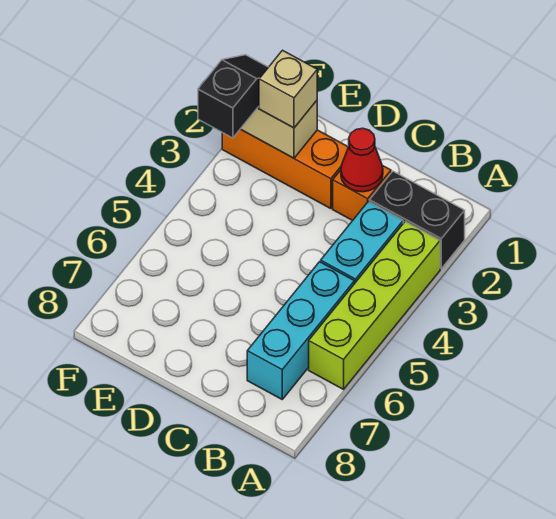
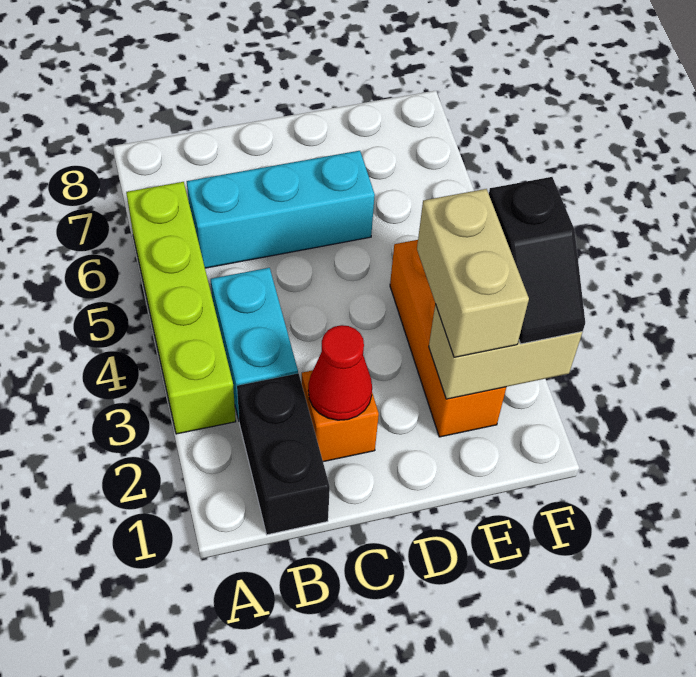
black 1x2 brick [370,171,465,268] -> black 1x2 brick turned to [237,373,330,535]
cyan 1x3 brick [247,262,355,399] -> cyan 1x3 brick turned to [187,151,375,268]
orange 1x3 brick [222,129,348,209] -> orange 1x3 brick turned to [390,240,506,437]
tan 1x1 brick [259,50,317,128] -> tan 1x2 brick [417,189,529,357]

